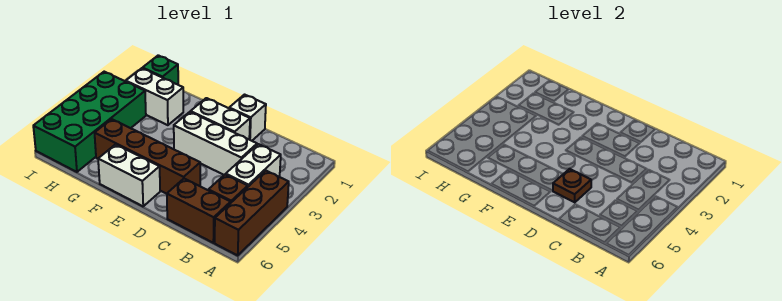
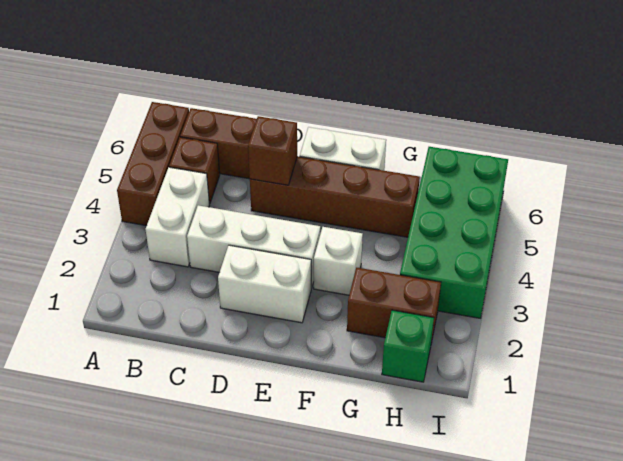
white 1x1 brick [229,95,266,141] -> white 1x1 brick moved to [314,227,363,295]
brown 1x1 plate [553,169,591,202] -> brown 1x1 brick [248,116,297,185]
white 1x2 brick [126,68,183,125] -> brown 1x2 brick [347,268,441,343]

